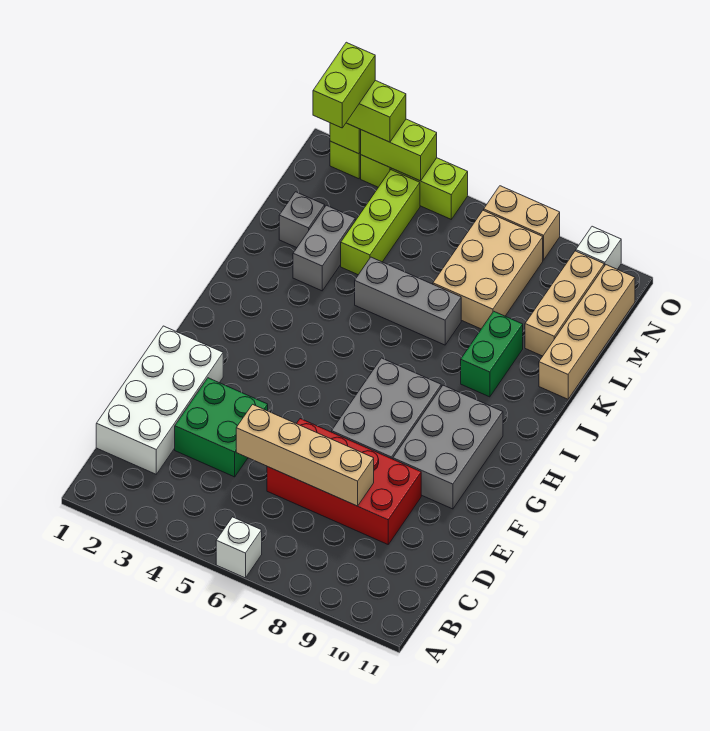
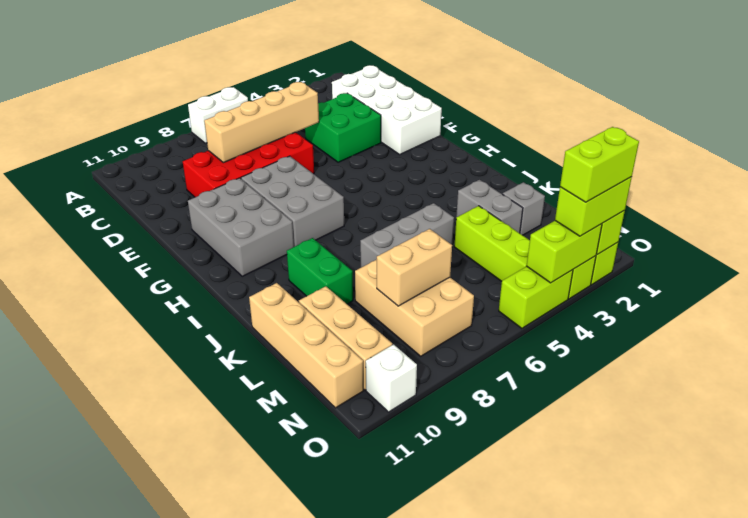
white 1x1 brick [216,517,262,578] -> white 1x2 brick [188,87,248,143]
lime 1x2 brick [313,42,375,128] -> lime 1x2 brick turned to [560,127,639,202]
tan 1x2 brick [484,186,560,260] -> tan 1x2 brick moved to [377,229,452,306]

